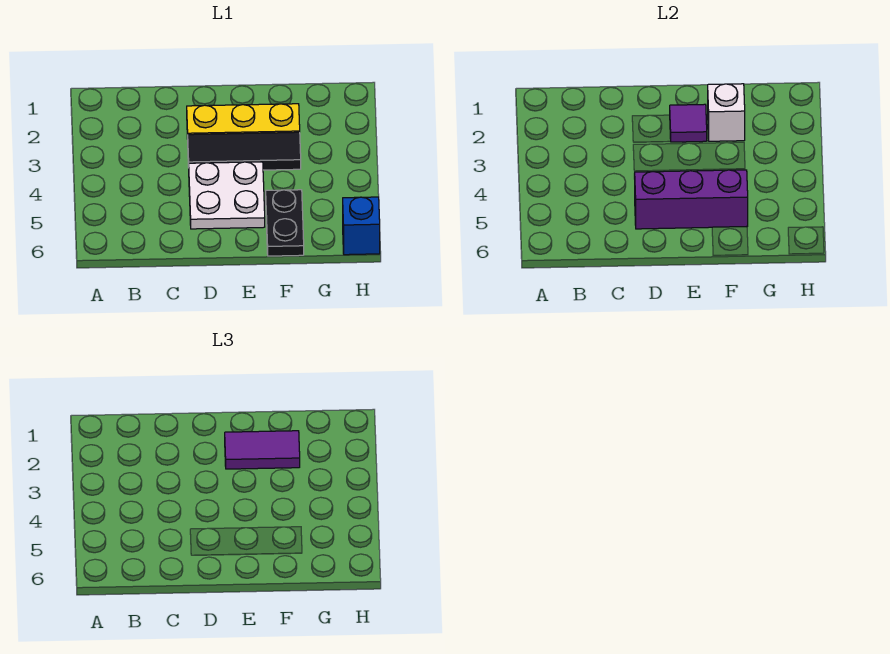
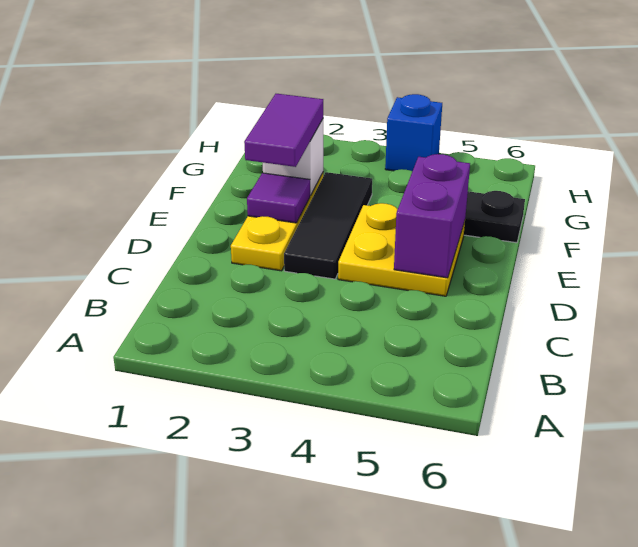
white 2x2 plate [189,162,265,229] -> yellow 2x2 plate [338,203,465,296]
purple 1x3 brick [635,170,748,229] -> purple 1x2 brick [394,154,470,278]
blue 1x1 brick [343,197,380,255] -> blue 1x1 brick moved to [385,94,442,171]

